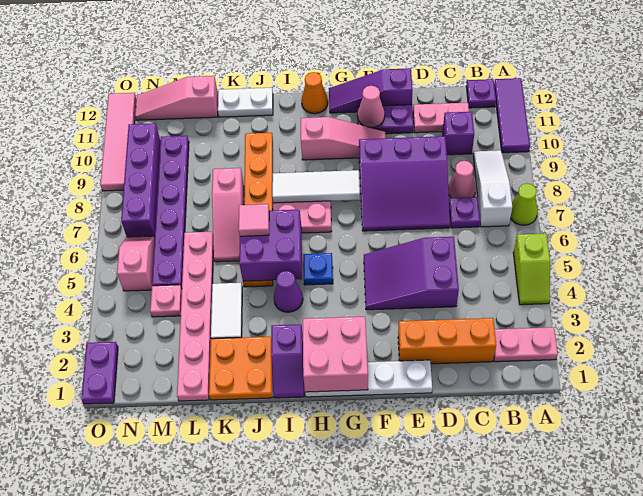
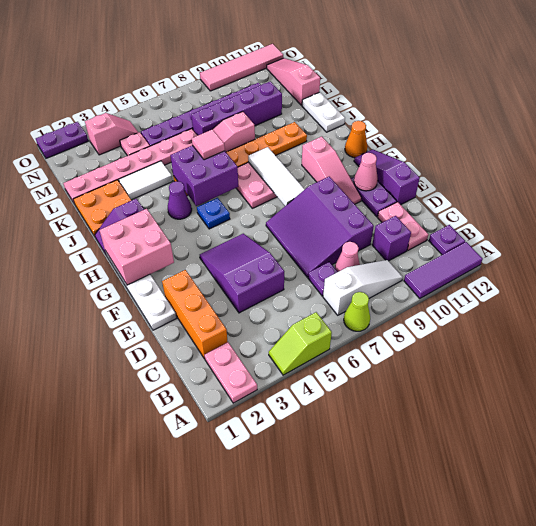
pink 1x2 slope [117,236,155,291] -> pink 1x2 slope moved to [85,113,138,155]
purple 1x4 brick [121,123,160,237] -> purple 1x4 brick moved to [191,81,282,136]

